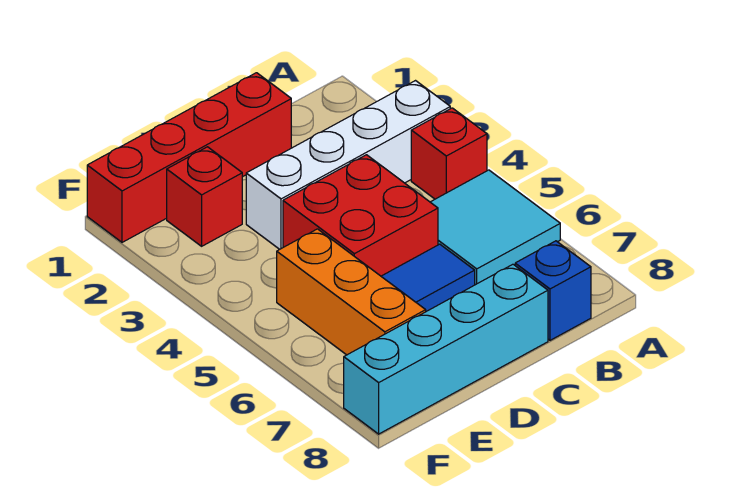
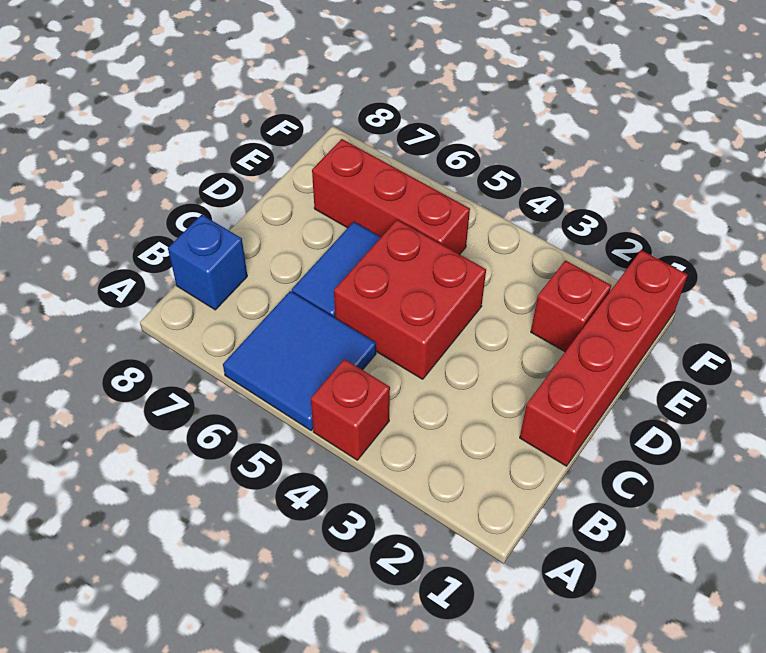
white 1x4 brick [246,81,450,249] -> none
cyan 2x2 tile [431,170,560,285] -> blue 2x2 tile [223,291,376,430]
cyan 1x4 brick [344,264,548,434] -> none
orange 1x3 brick [277,229,426,355] -> red 1x3 brick [312,139,470,254]

